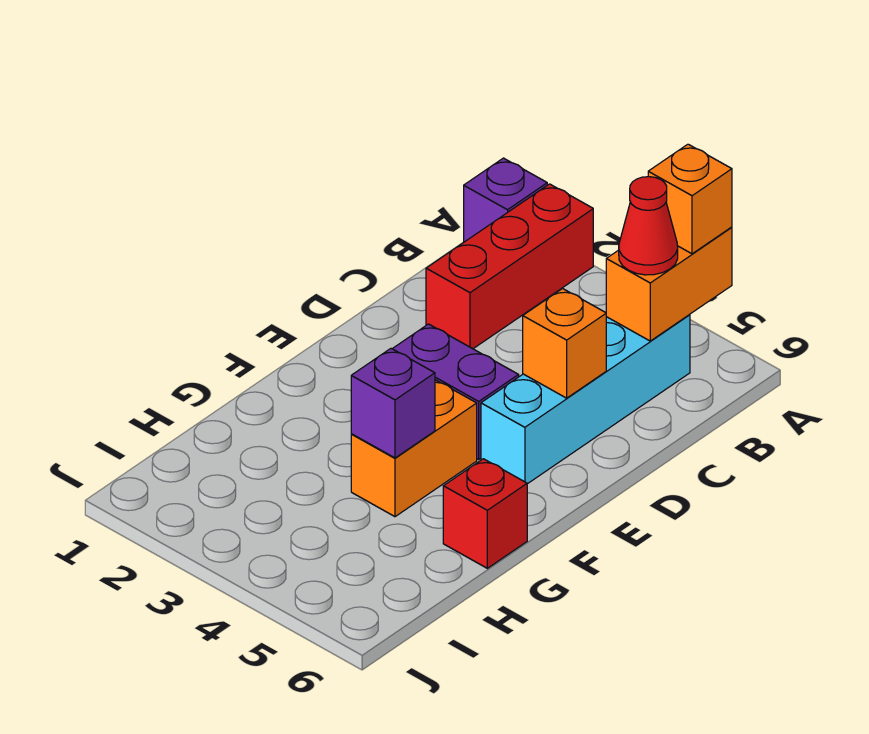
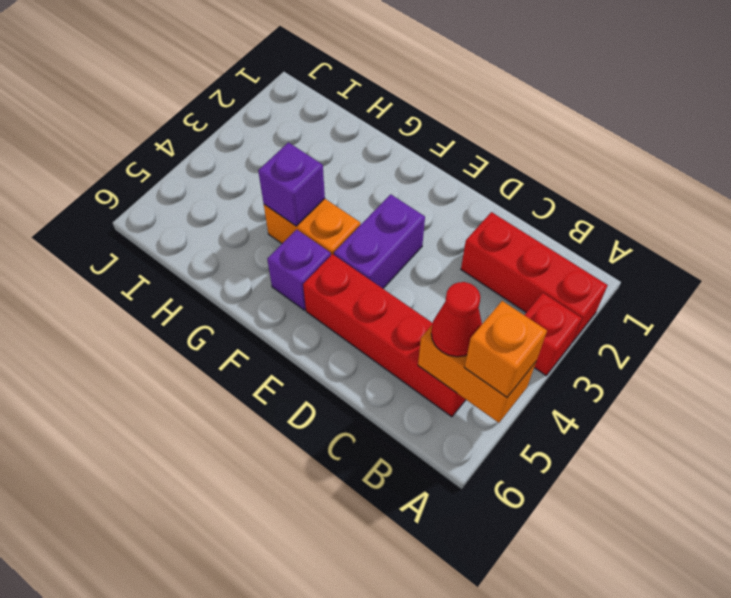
purple 1x1 brick [464,158,547,242] -> purple 1x1 brick moved to [267,230,331,310]
cyan 1x4 brick [481,314,690,484] -> red 1x4 brick [303,254,466,417]
orange 1x1 brick [523,289,606,398] -> none
red 1x1 brick [443,459,527,568] -> red 1x1 brick moved to [525,293,582,376]

